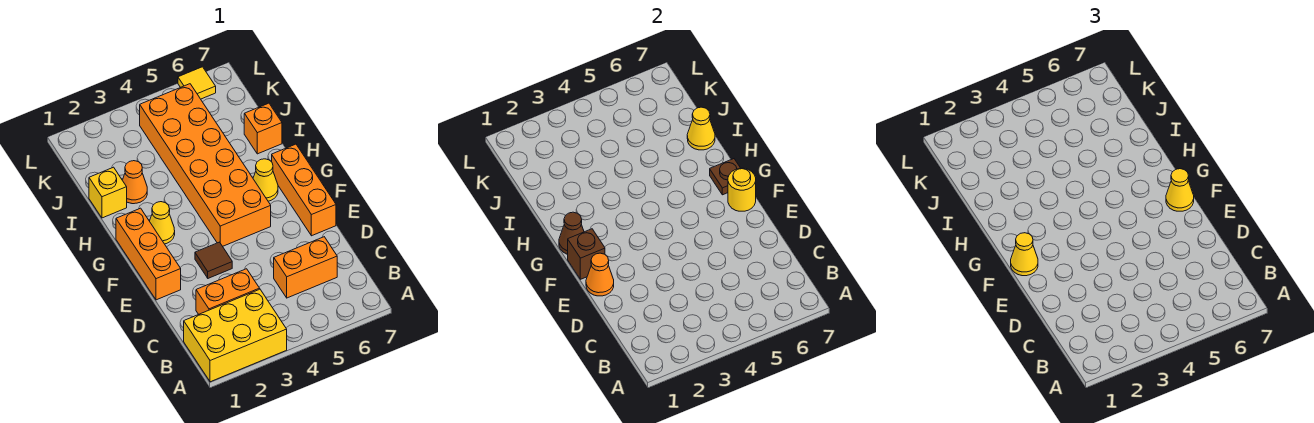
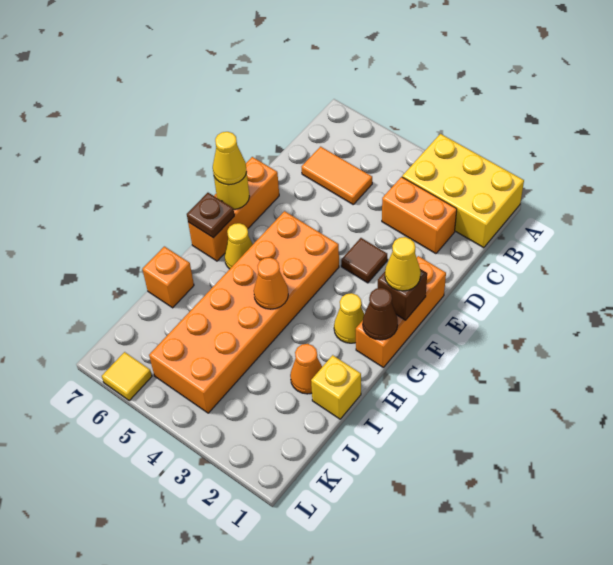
orange 1x2 brick [274,237,337,298] -> orange 1x2 tile [302,147,372,204]
orange 1x1 cone [586,253,614,296] -> orange 1x1 cone moved to [254,258,288,309]
yellow 1x1 cone [687,107,715,150] -> none

